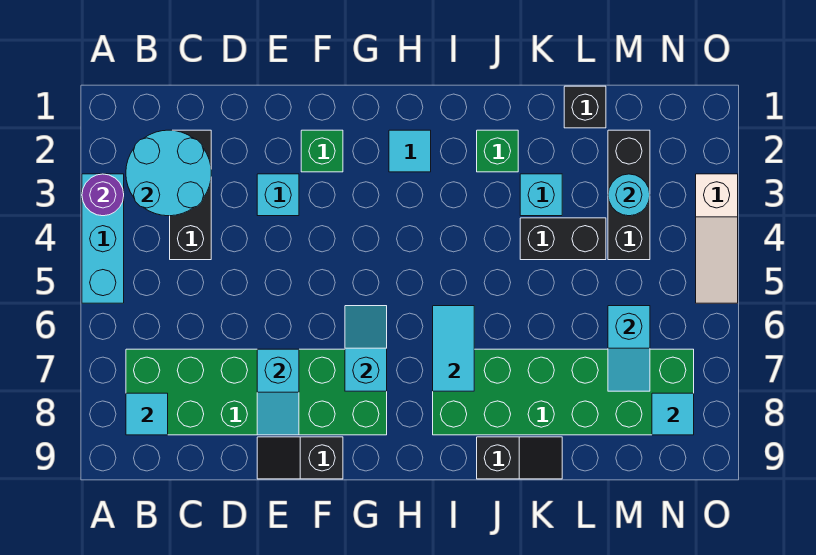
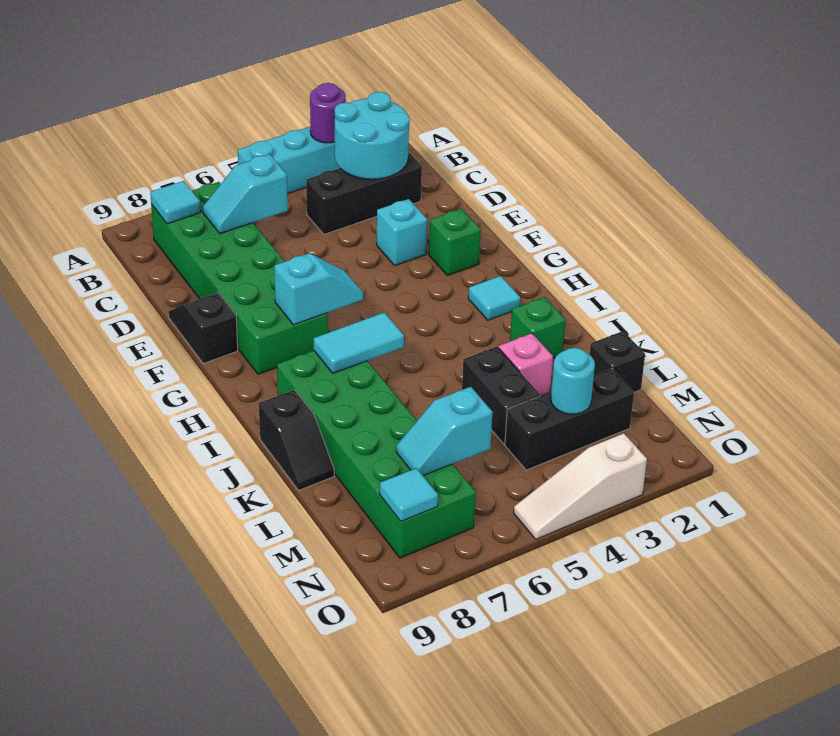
cyan 1x2 slope [257,349,299,435] -> cyan 1x2 slope moved to [203,154,288,234]
cyan 1x1 brick [520,174,562,216] -> pink 1x1 brick [499,333,553,396]

